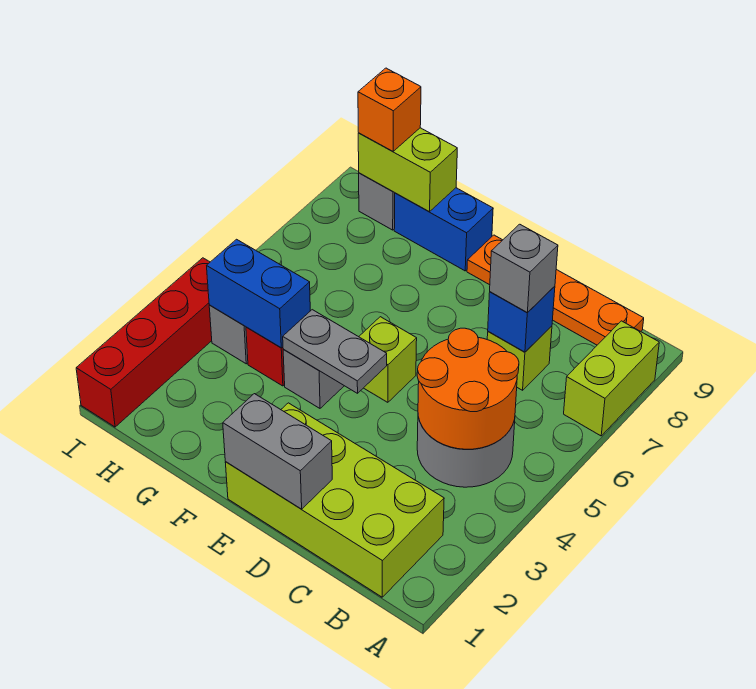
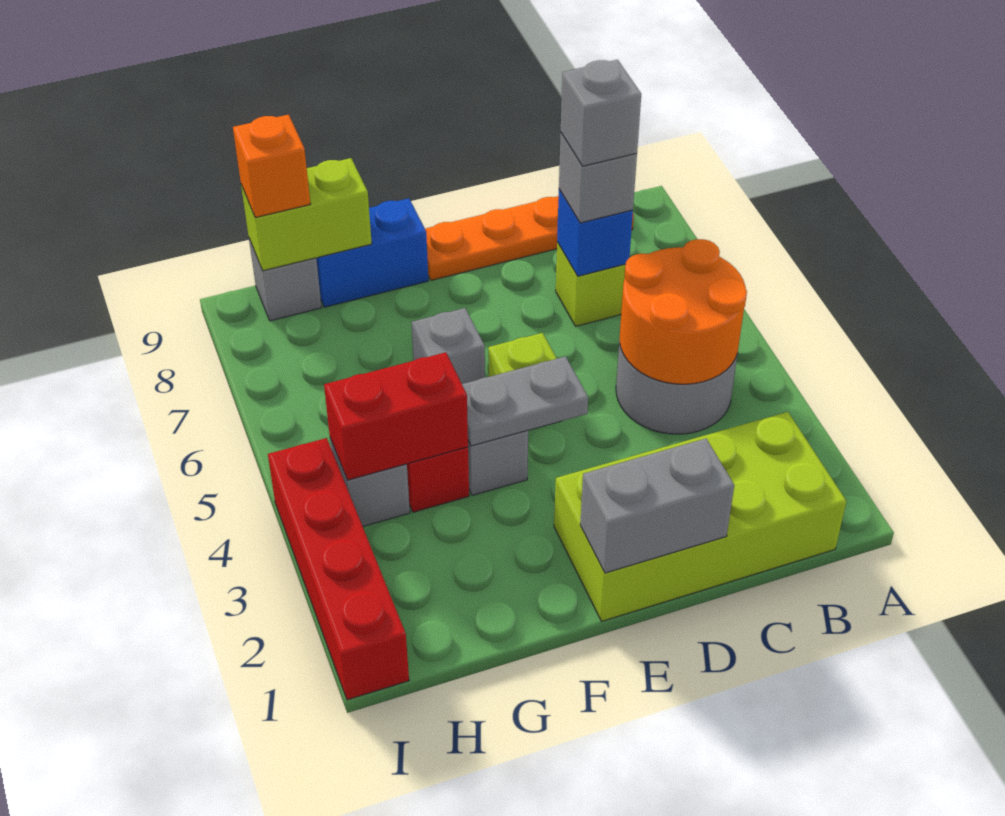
lime 1x2 brick [564,321,659,436] -> none
none -> grey 1x1 brick [561,60,641,166]
none -> grey 1x1 brick [411,308,485,384]
blue 1x2 brick [207,239,310,348] -> red 1x2 brick [324,352,468,480]

